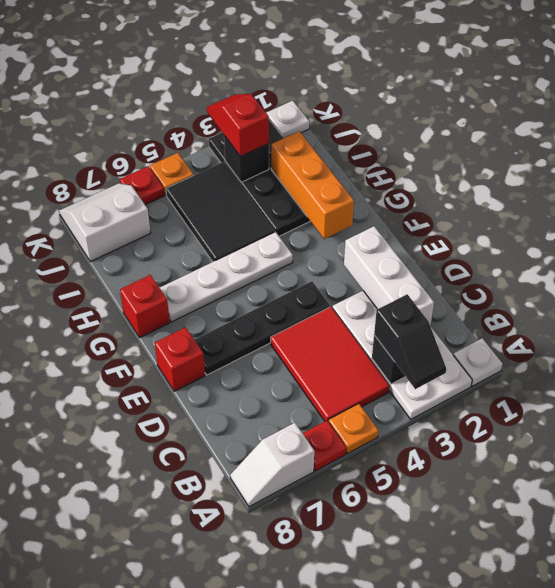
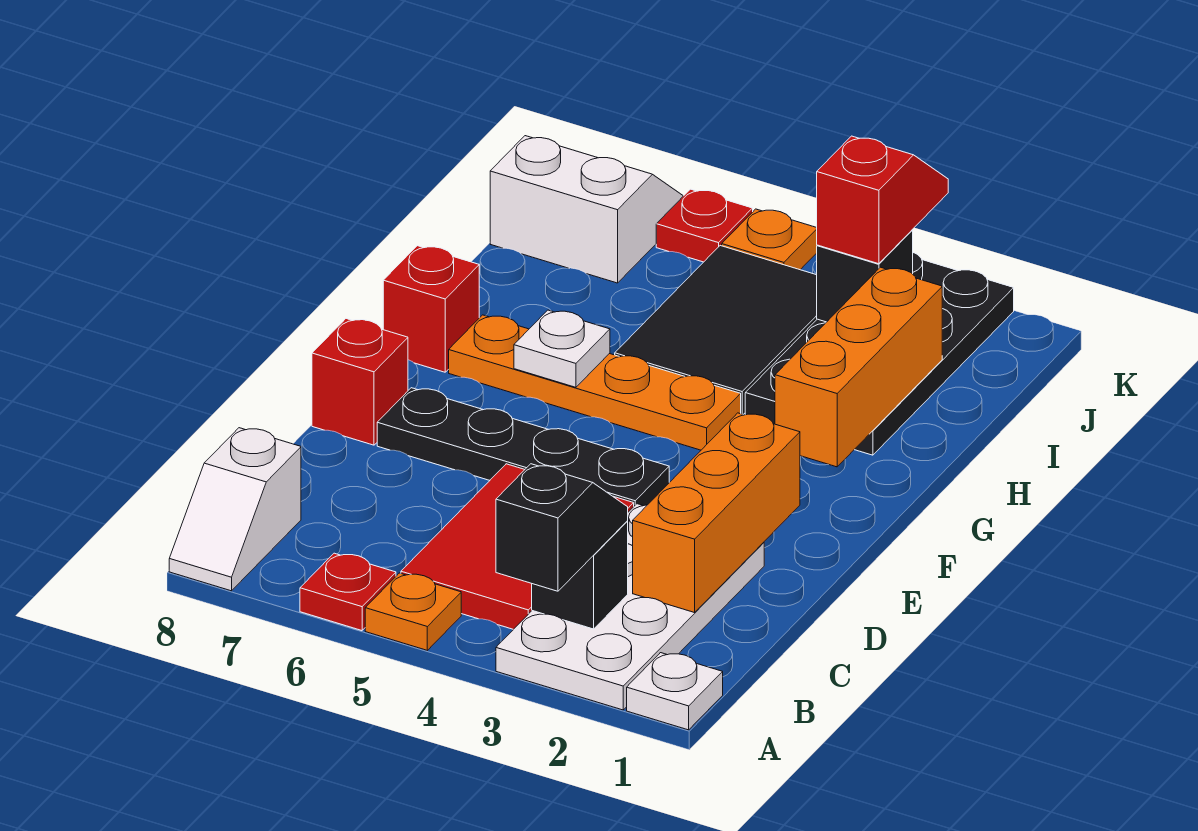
black 1x2 slope [374,294,446,389] -> black 1x2 slope turned to [496,464,628,591]
white 1x2 slope [230,423,314,507] -> white 1x2 slope turned to [169,428,301,591]
white 1x3 brick [344,226,434,326] -> orange 1x3 brick [633,413,800,613]
white 1x4 plate [160,232,293,322] -> orange 1x4 plate [449,315,741,450]
white 1x1 plate [266,101,309,138] -> white 1x1 plate moved to [514,310,610,387]

